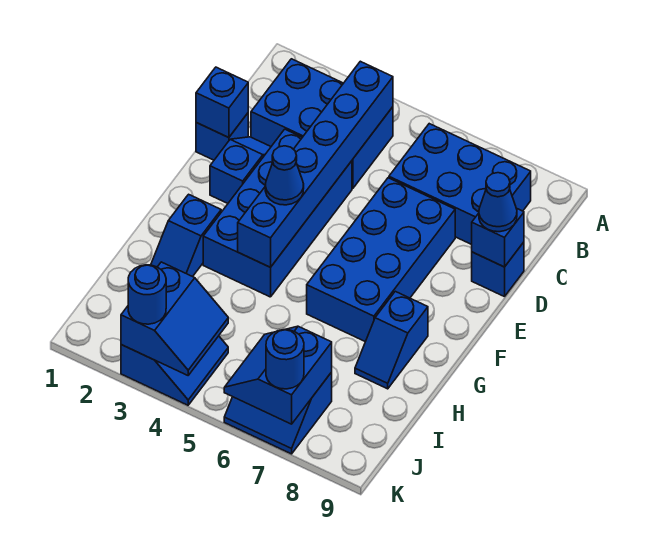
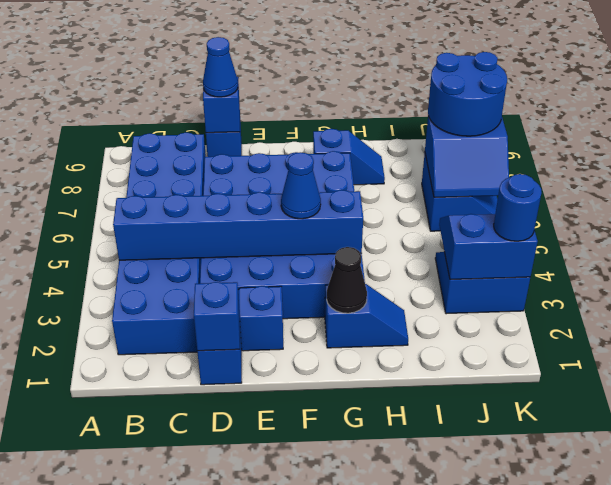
none -> black 1x1 cone [327,247,367,313]
blue 1x1 round brick [266,330,304,389] -> blue 2x2 round brick [428,52,507,136]

